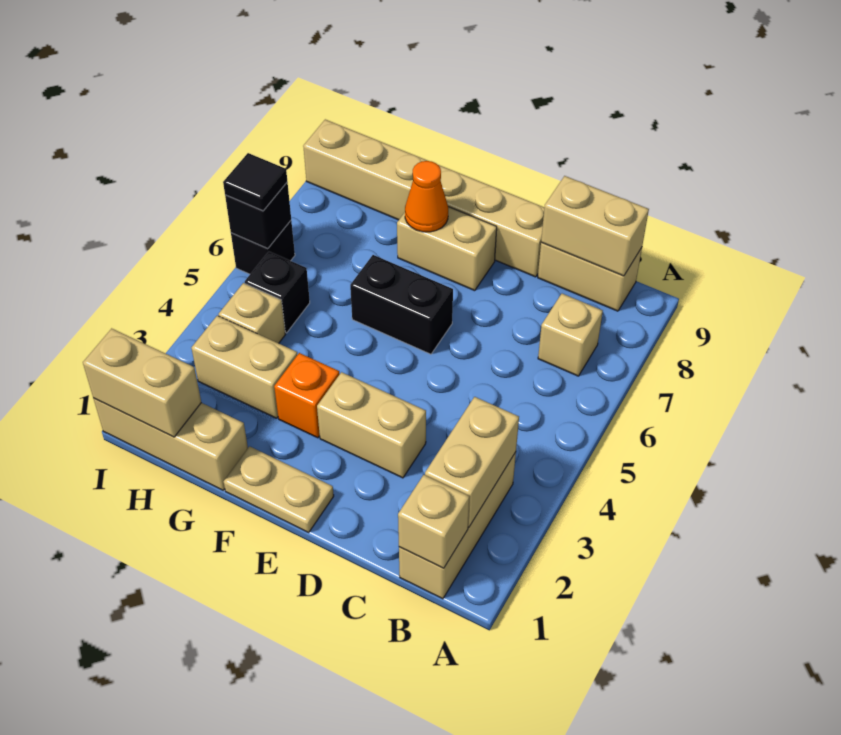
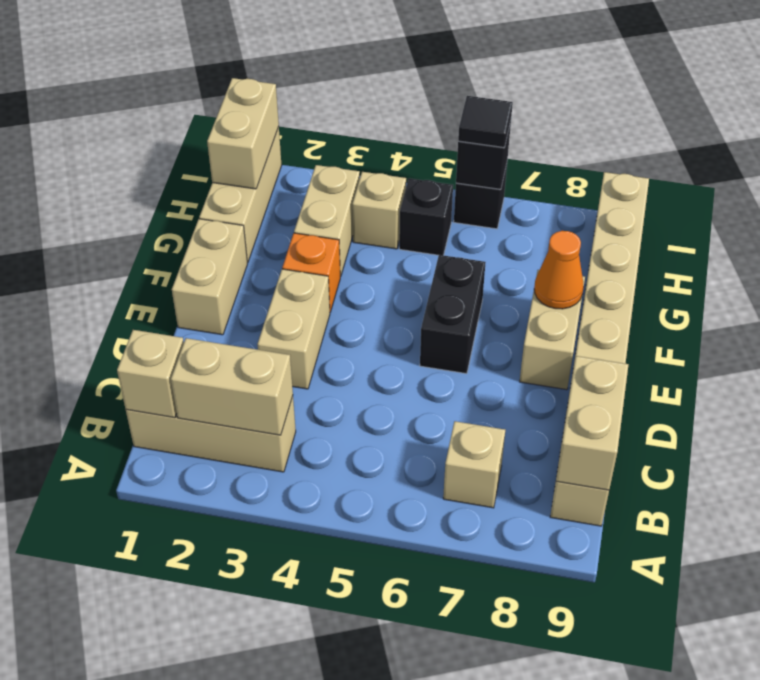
tan 1x2 plate [224,446,334,532] -> tan 1x2 brick [172,219,247,335]

